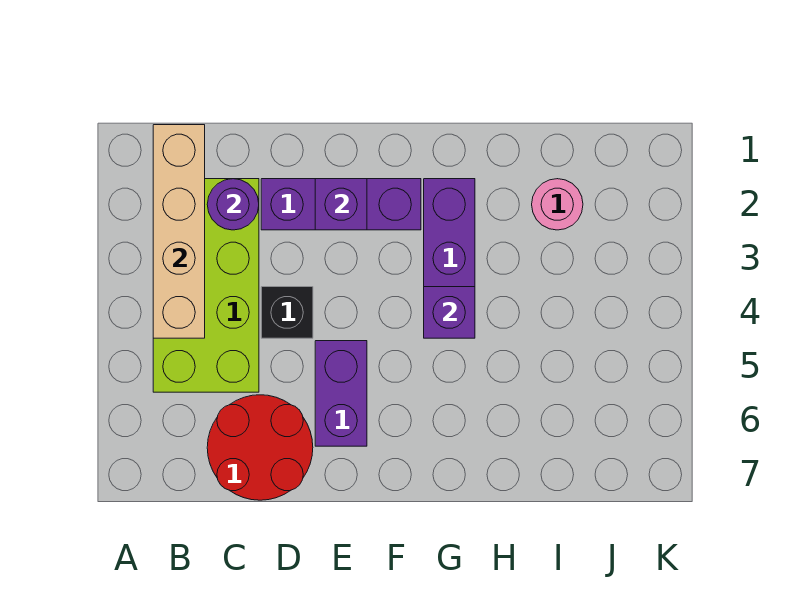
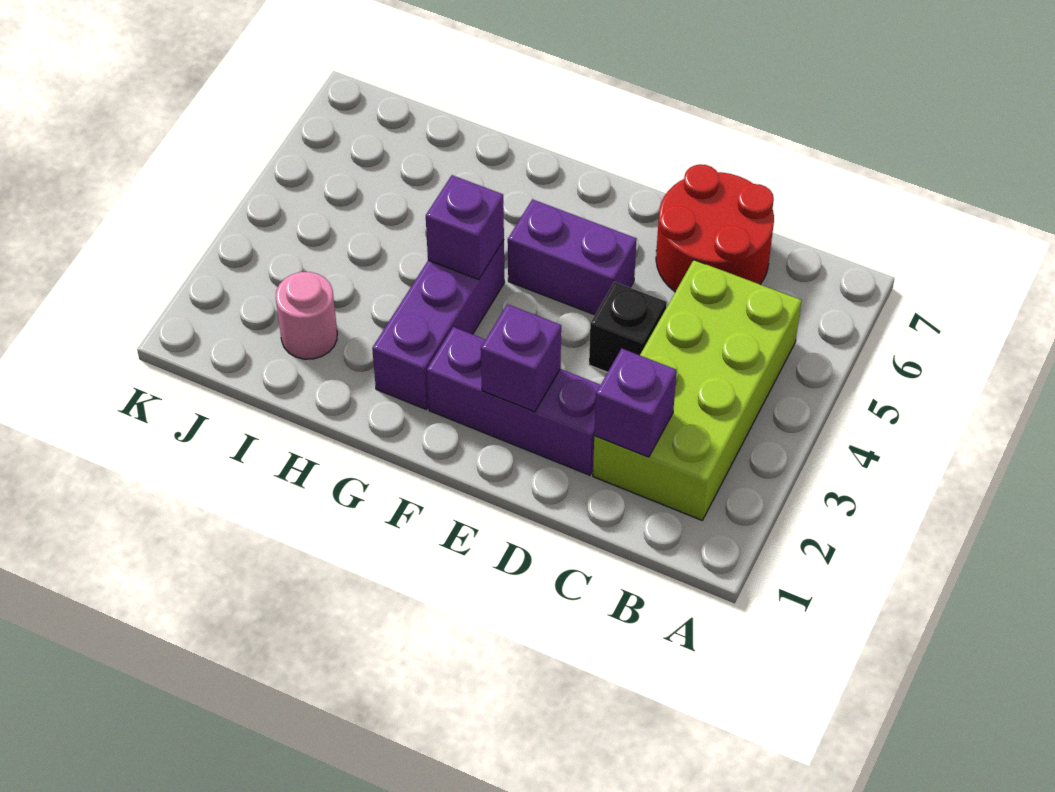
tan 1x4 brick [153,125,205,338] -> none
purple 1x1 round brick [207,179,259,230] -> purple 1x1 brick [594,348,677,457]
purple 1x2 brick [315,341,367,446] -> purple 1x2 brick turned to [508,199,637,315]

